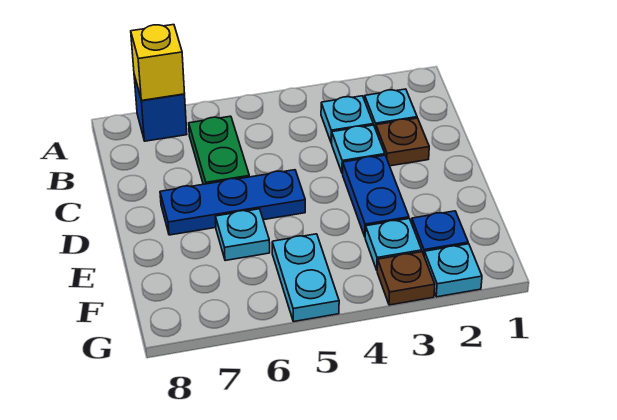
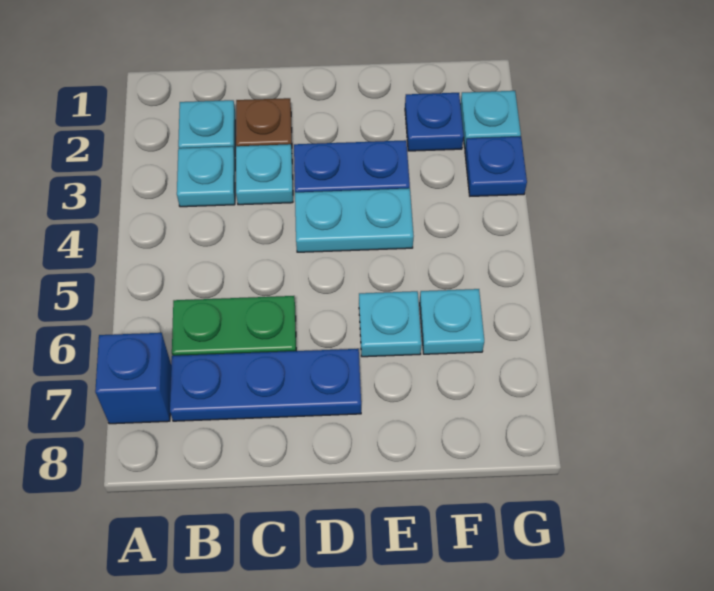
yellow 1x1 brick [131,25,185,101] -> none
blue 1x3 plate [160,170,305,235] -> blue 1x3 plate turned to [170,349,361,421]
cyan 1x1 plate [365,219,422,270] -> cyan 1x1 plate moved to [420,289,484,354]
cyan 1x2 plate [272,234,339,322] -> cyan 1x2 plate moved to [295,188,413,252]
brown 1x1 plate [377,252,435,305] -> blue 1x1 plate [465,136,527,196]

